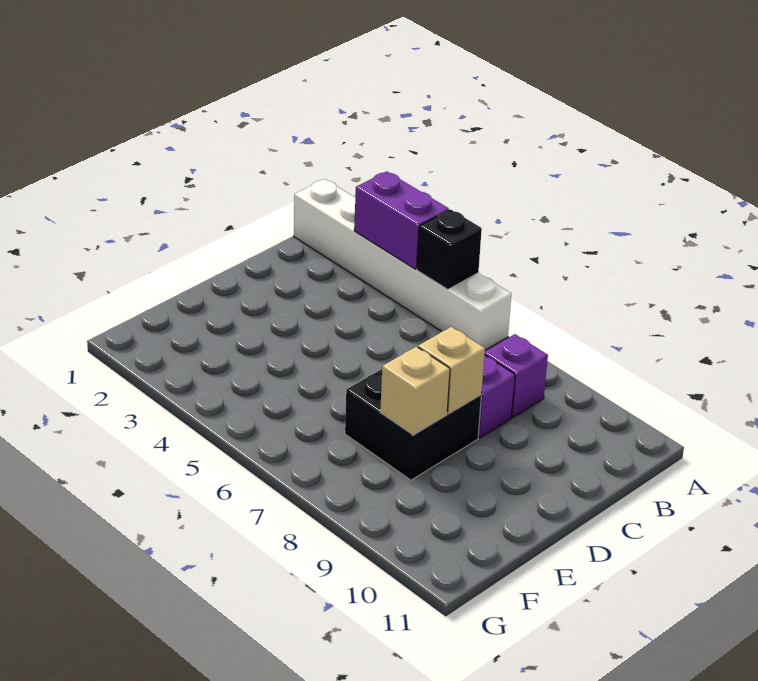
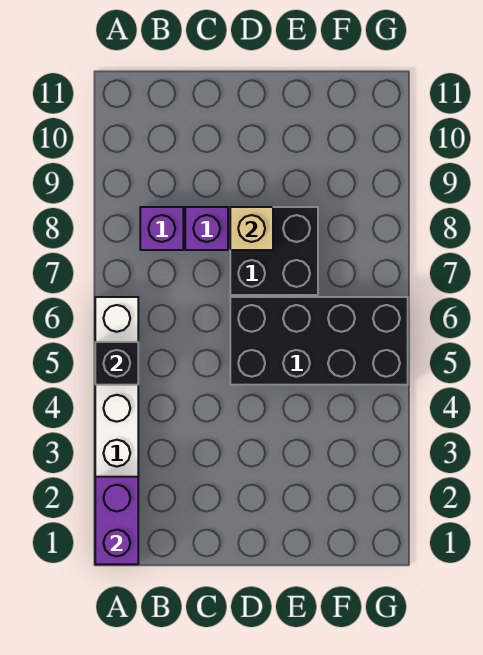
purple 1x2 brick [354,171,449,269] -> purple 1x2 brick moved to [95,477,138,564]
none -> black 2x4 brick [230,297,408,385]
tan 1x1 brick [380,347,450,435] -> none

